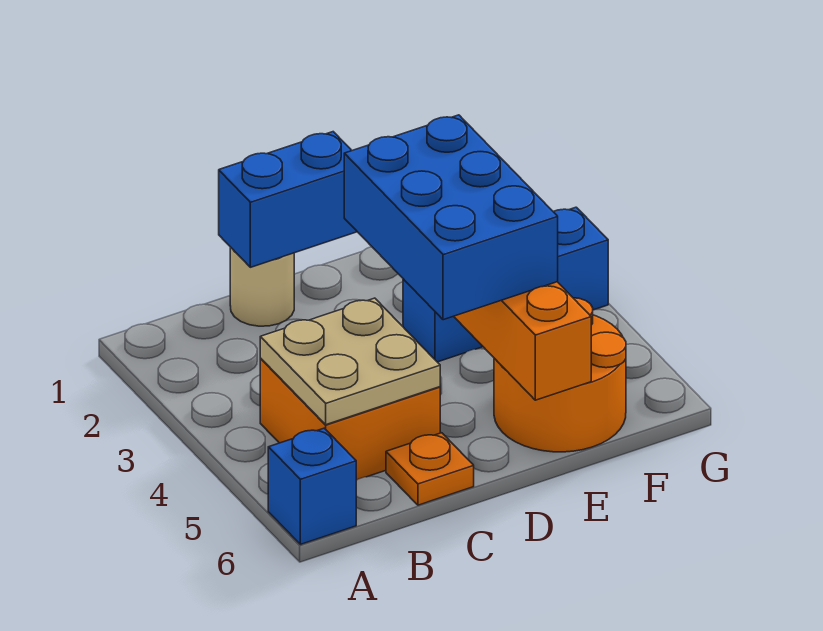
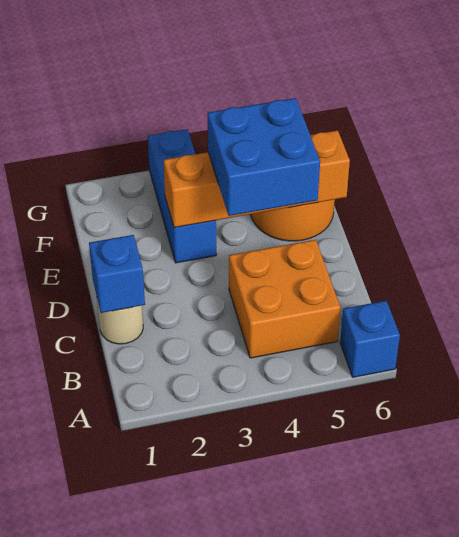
tan 2x2 plate [260,298,440,425] -> none
blue 1x2 brick [219,132,357,267] -> blue 1x1 brick [89,235,145,313]
orange 1x1 plate [386,433,474,505] -> none
blue 2x3 brick [344,115,558,320] -> blue 2x2 brick [208,98,320,216]

